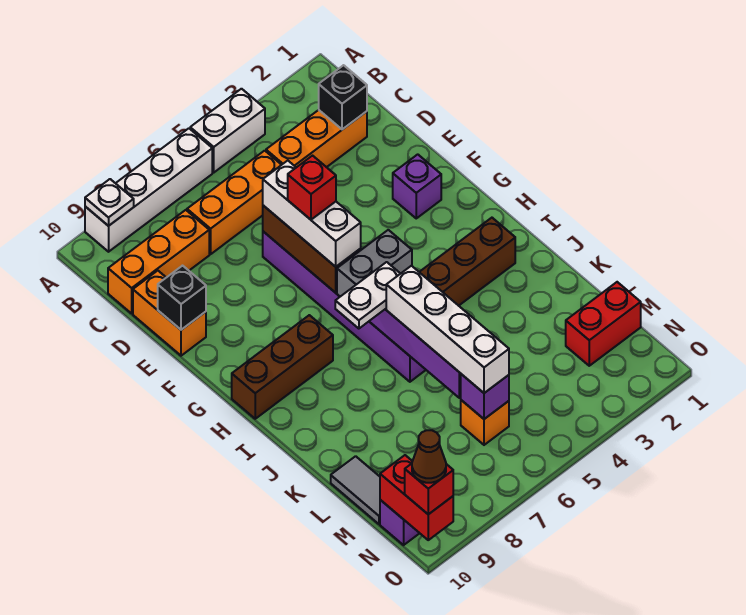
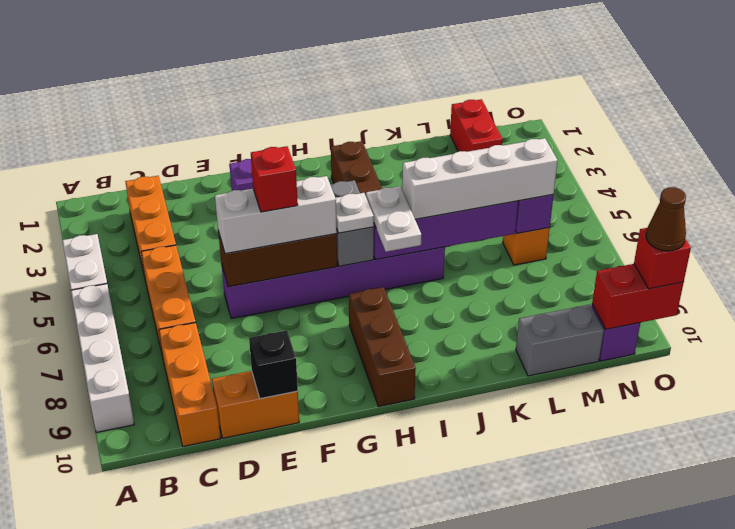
white 1x1 plate [85,179,134,226] -> white 1x1 plate moved to [336,193,374,233]
black 1x1 brick [319,65,367,129] -> none
grey 1x2 tile [331,456,380,524] -> grey 1x2 brick [516,305,604,376]

